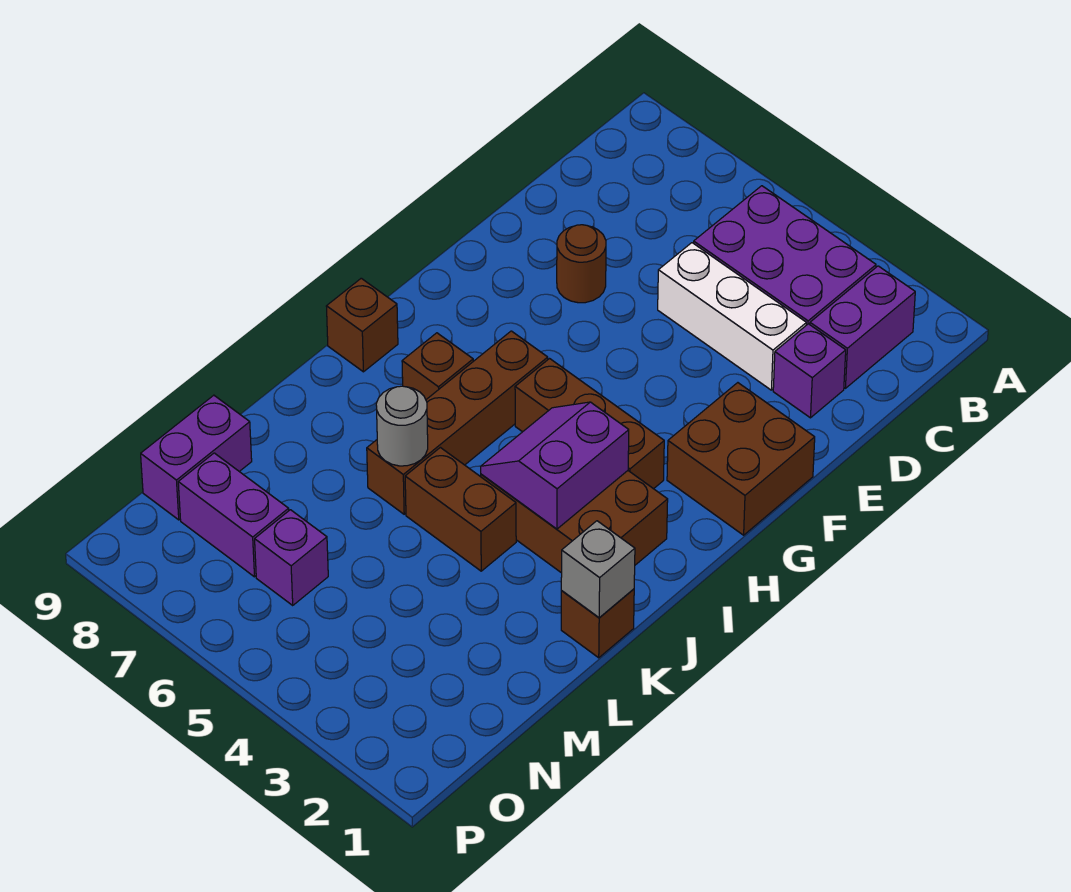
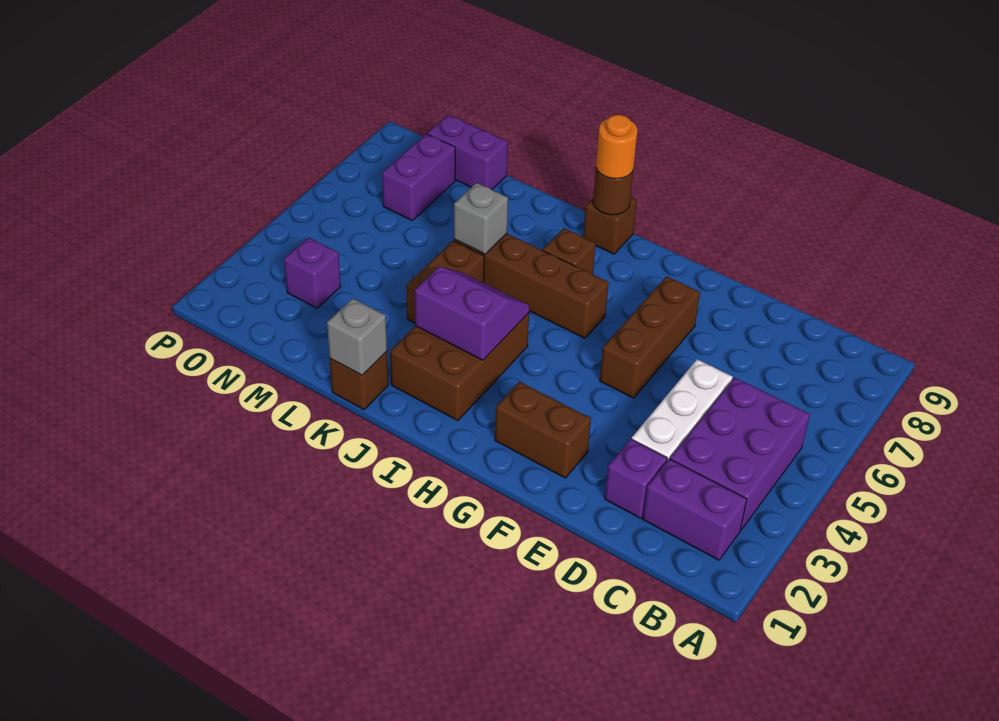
brown 1x1 round brick [557,225,606,303] -> brown 1x1 round brick moved to [593,168,633,215]
brown 2x2 brick [667,383,815,535] -> brown 1x2 brick [495,382,591,478]
brown 1x3 brick [515,359,664,489] -> brown 1x3 brick moved to [600,276,700,398]
none -> orange 1x1 round brick [596,115,638,179]
grey 1x1 round brick [376,386,428,466] -> grey 1x1 brick [454,183,508,254]
purple 1x1 brick [255,510,328,605] -> purple 1x1 brick moved to [284,237,341,308]

